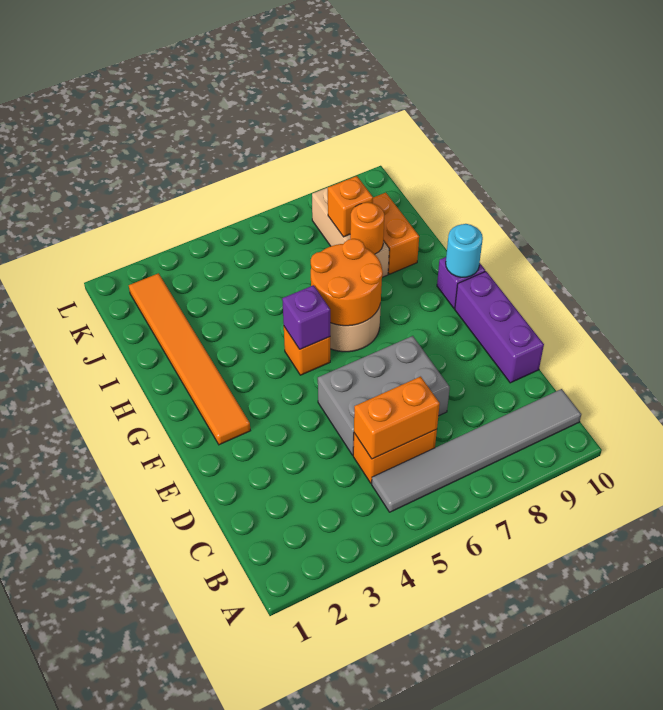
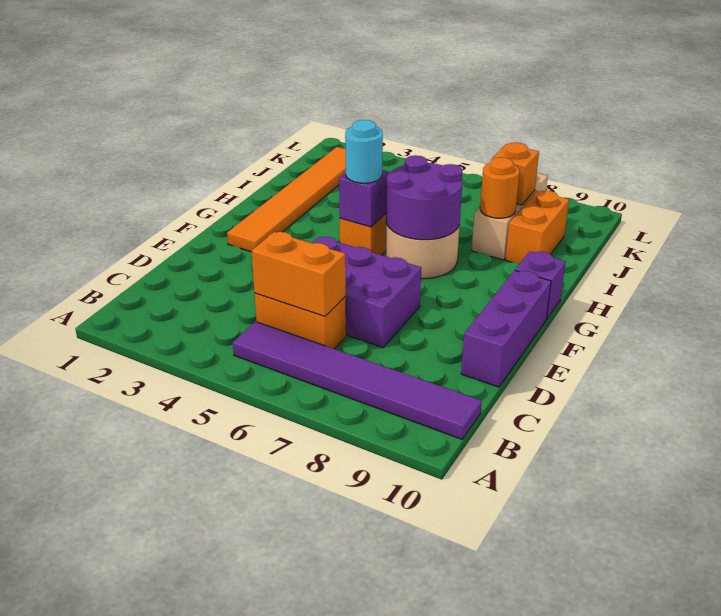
grey 1x6 tile [372,389,581,512] -> purple 1x6 tile [233,322,482,439]
grey 2x3 brick [318,336,450,455] -> purple 2x3 brick [312,237,422,347]
orange 2x2 round brick [311,239,383,326] -> purple 2x2 round brick [386,155,462,240]
cyan 1x1 round brick [446,224,483,277] -> cyan 1x1 round brick moved to [345,120,383,183]

